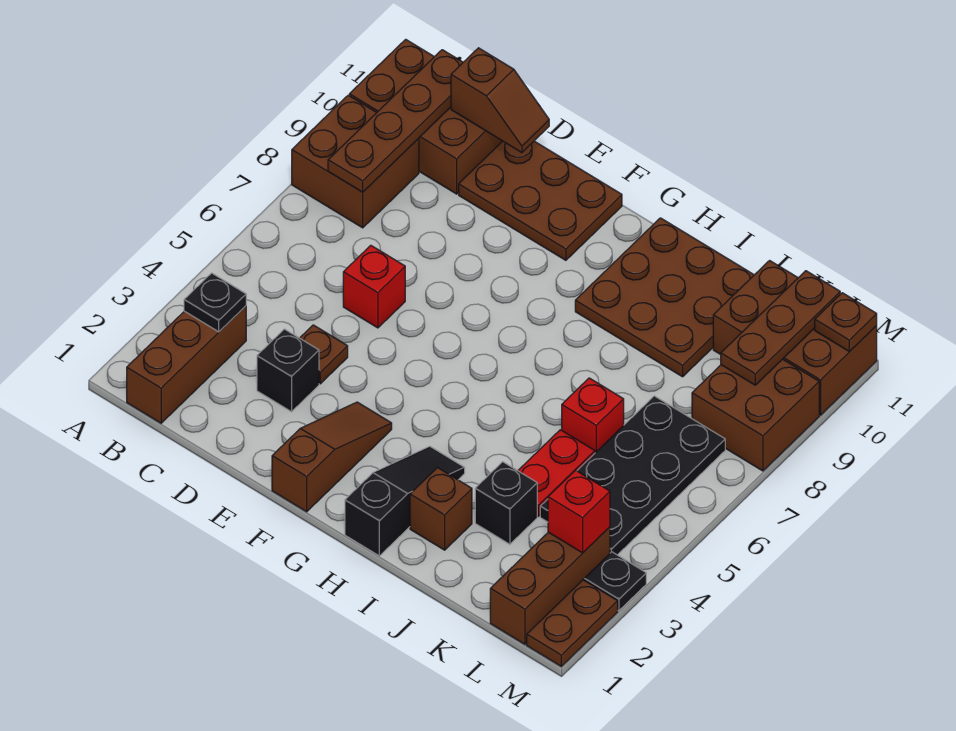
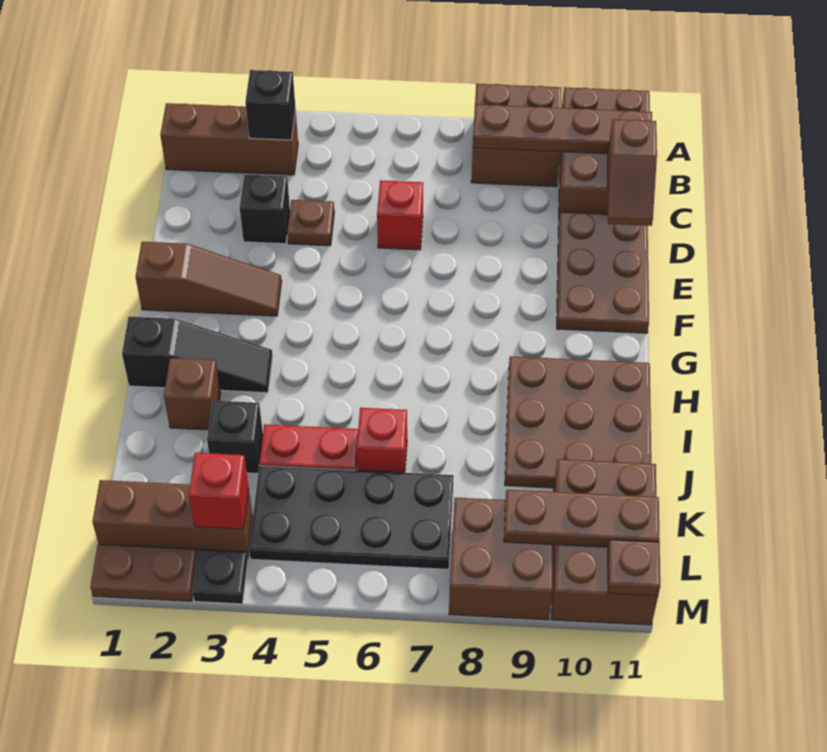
black 1x1 plate [184,273,246,332] -> black 1x1 brick [245,70,296,140]

